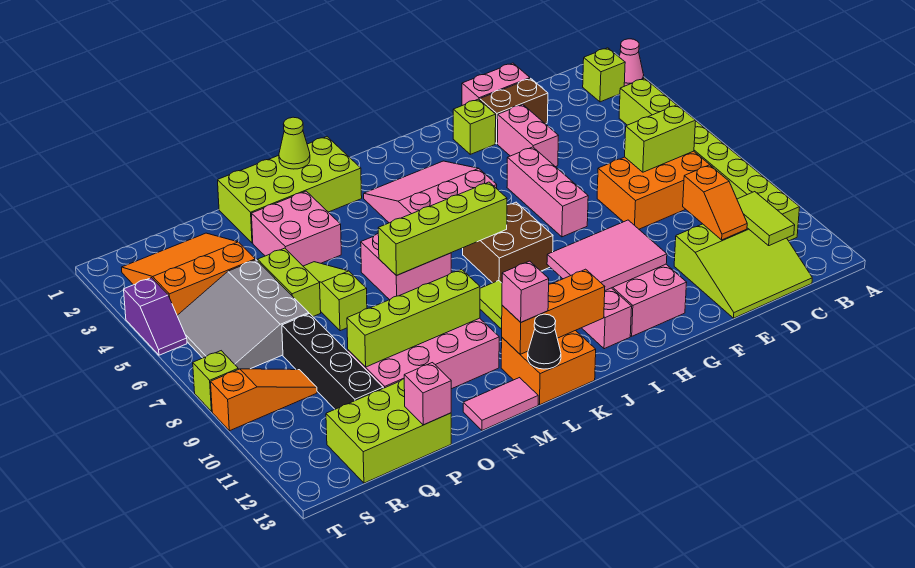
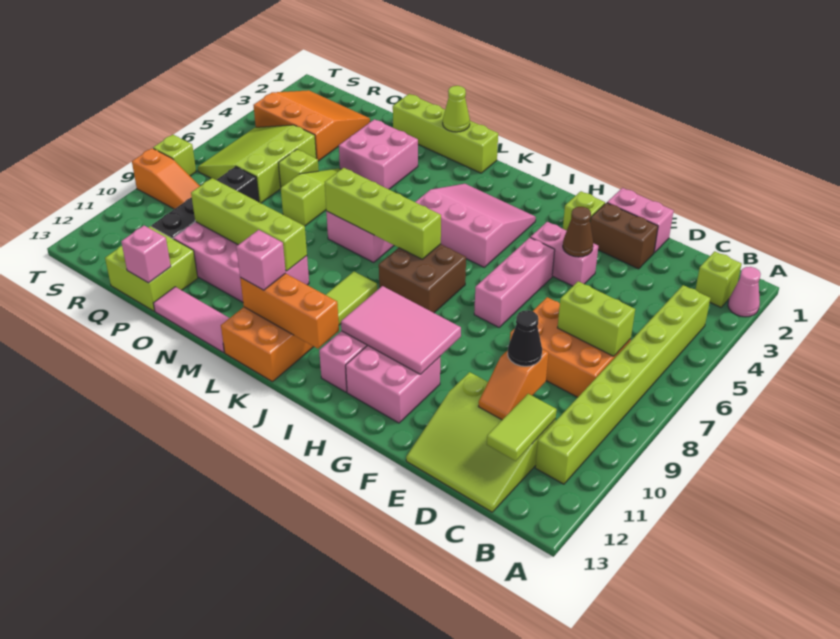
pink 1x2 brick [497,104,558,167] -> pink 1x2 brick turned to [531,222,598,286]
none -> brown 1x1 cone [563,207,593,257]
lime 2x4 brick [218,137,362,243] -> lime 1x4 brick [393,94,498,173]
black 1x1 cone [528,314,561,369] -> black 1x1 cone moved to [508,310,542,366]
pink 1x2 tile [463,378,538,430] -> pink 1x3 tile [153,287,229,352]
lime 1x2 brick [258,248,321,316] -> lime 1x1 brick [278,149,319,187]
lime 2x3 brick [326,379,451,483] -> lime 2x2 brick [105,226,198,311]
grey 3x3 slope [177,260,309,369] -> lime 3x3 slope [198,125,316,203]
purple 1x2 slope [124,278,187,355] -> none

